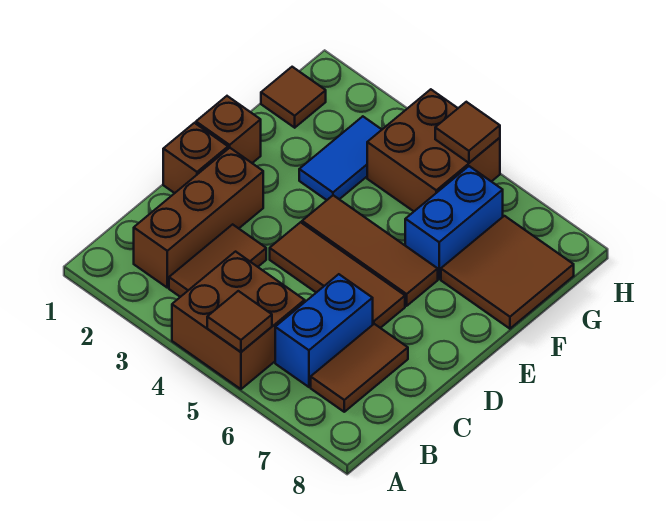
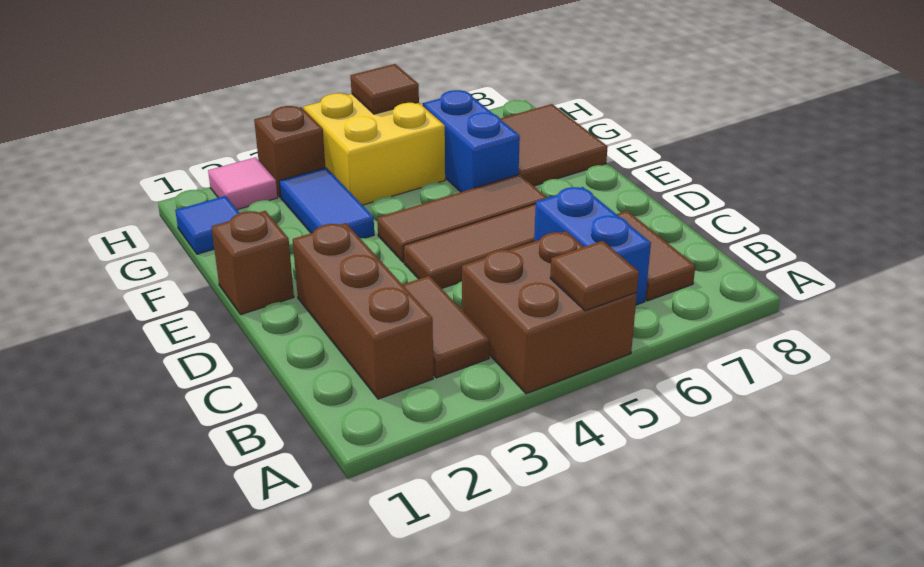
brown 1x1 brick [163,123,228,193] -> brown 1x1 brick moved to [254,106,325,197]
brown 1x1 tile [261,67,326,128] -> blue 1x1 tile [175,196,239,254]
brown 2x2 brick [367,89,500,211] -> yellow 2x2 brick [304,93,445,205]
none -> pink 1x1 tile [208,157,277,210]

